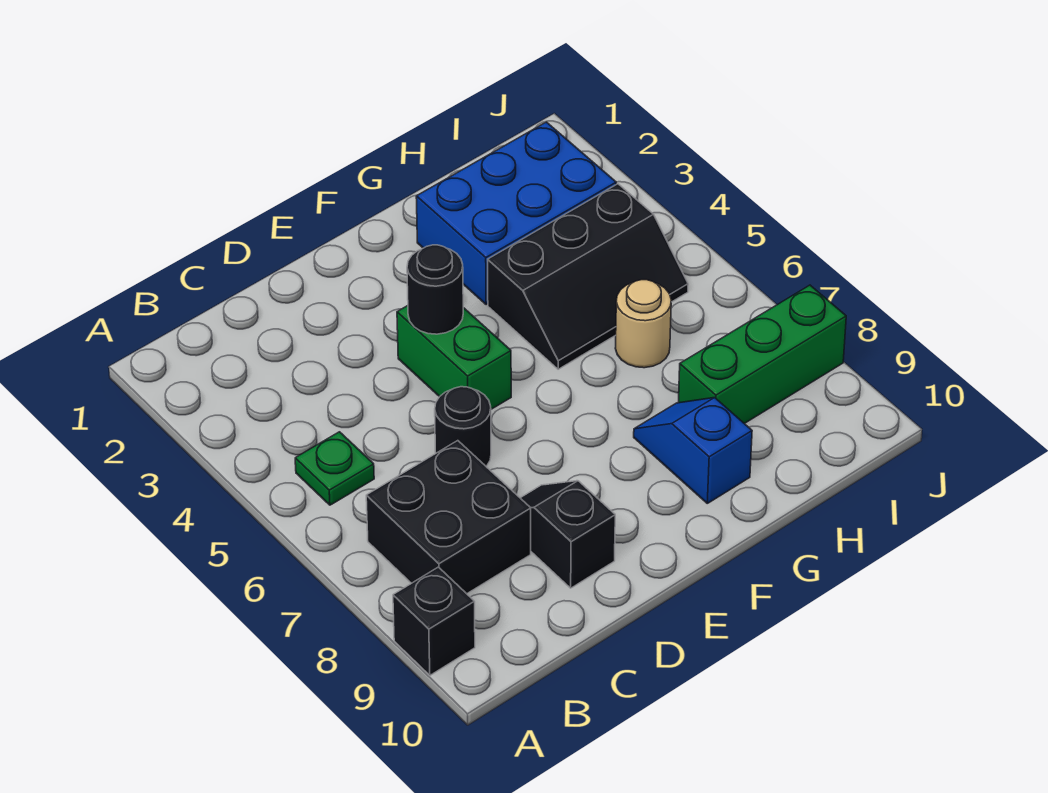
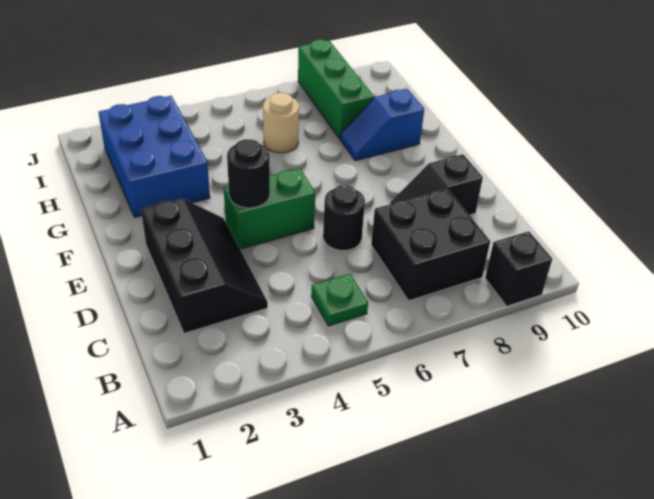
black 2x3 slope [488,184,688,369] -> black 2x3 slope moved to [141,198,268,333]

